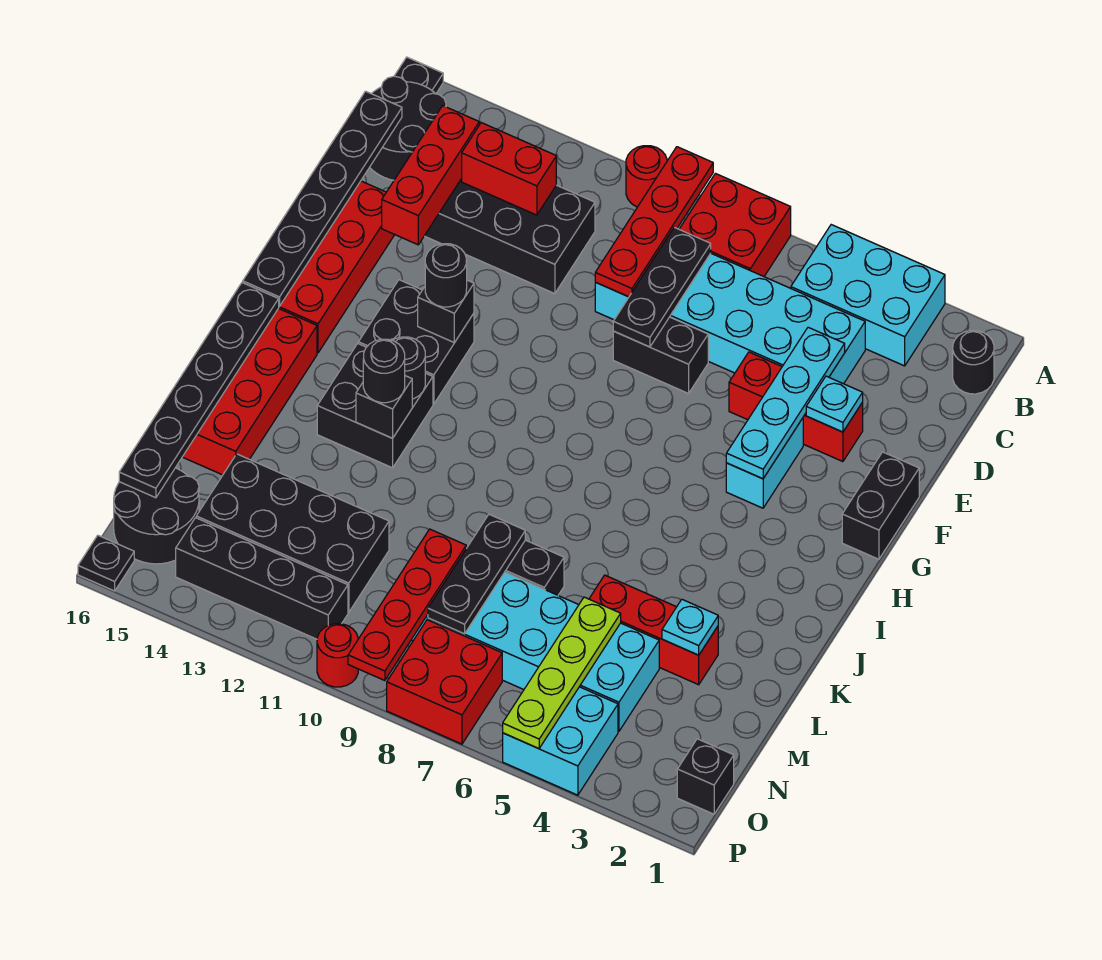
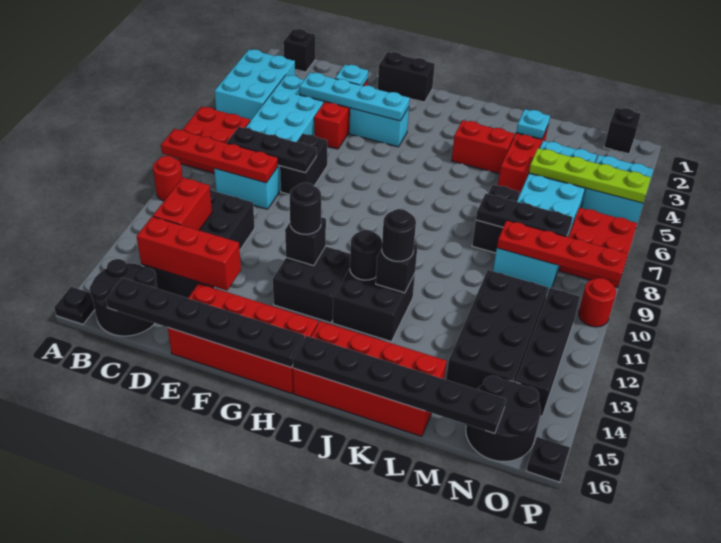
black 1x1 round brick [953,331,994,394] -> black 1x1 brick [283,29,315,72]
none -> red 1x2 brick [452,120,514,174]

